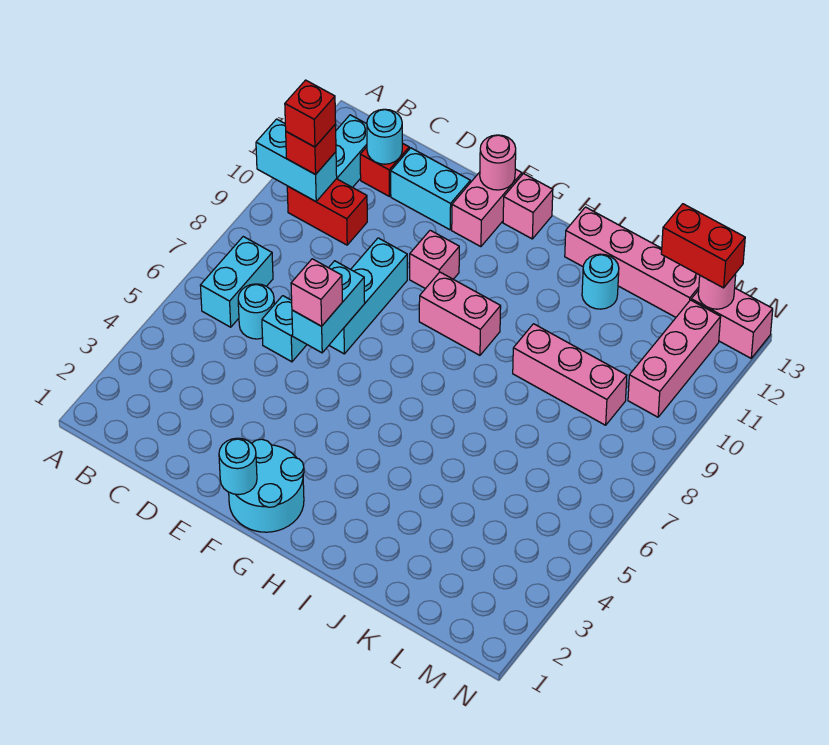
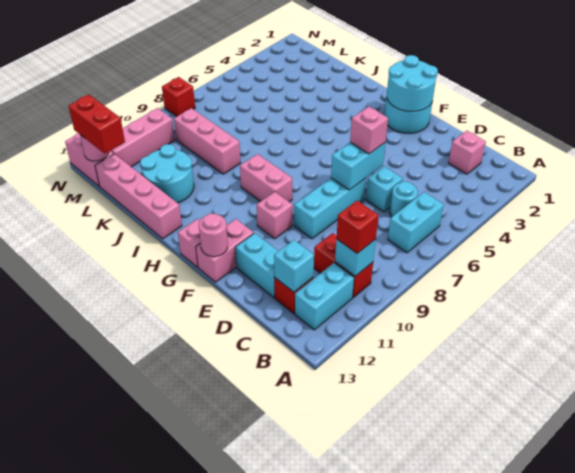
cyan 1x2 brick [256,119,337,201] -> cyan 1x1 brick [335,239,376,276]
red 1x1 brick [285,80,336,147] -> red 1x1 brick moved to [162,77,195,117]
none -> pink 1x1 brick [449,131,486,174]
cyan 1x1 round brick [367,109,402,164] -> cyan 1x1 brick [274,240,314,292]
cyan 1x1 round brick [219,438,257,495] -> cyan 2x2 round brick [387,55,438,111]
cyan 1x1 round brick [582,254,619,309] -> cyan 2x2 round brick [140,144,194,203]

